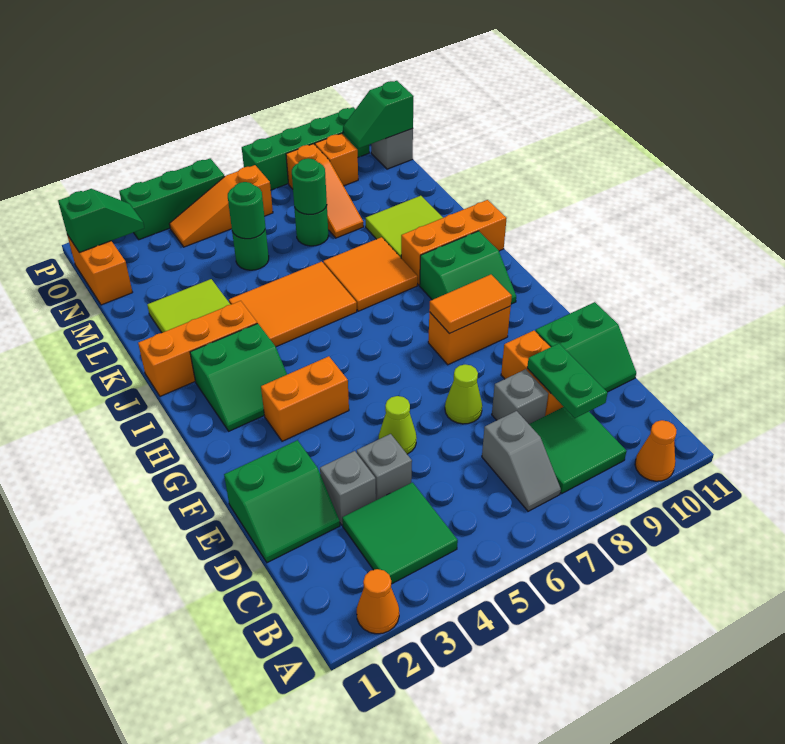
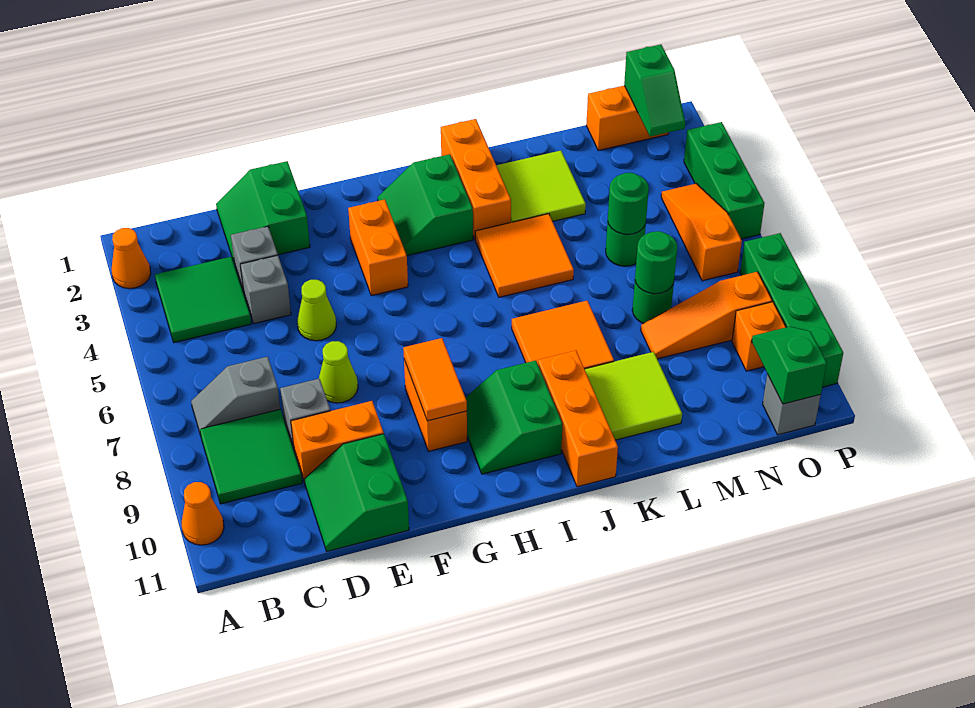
green 1x2 plate [527,343,607,418] -> none
orange 2x3 tile [229,262,357,347] -> orange 2x2 tile [475,214,574,297]

